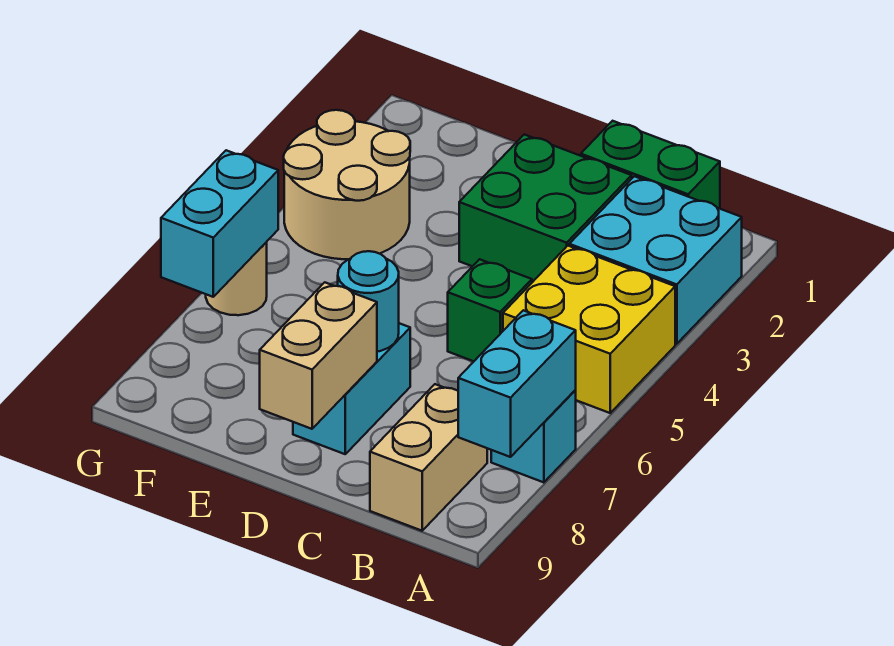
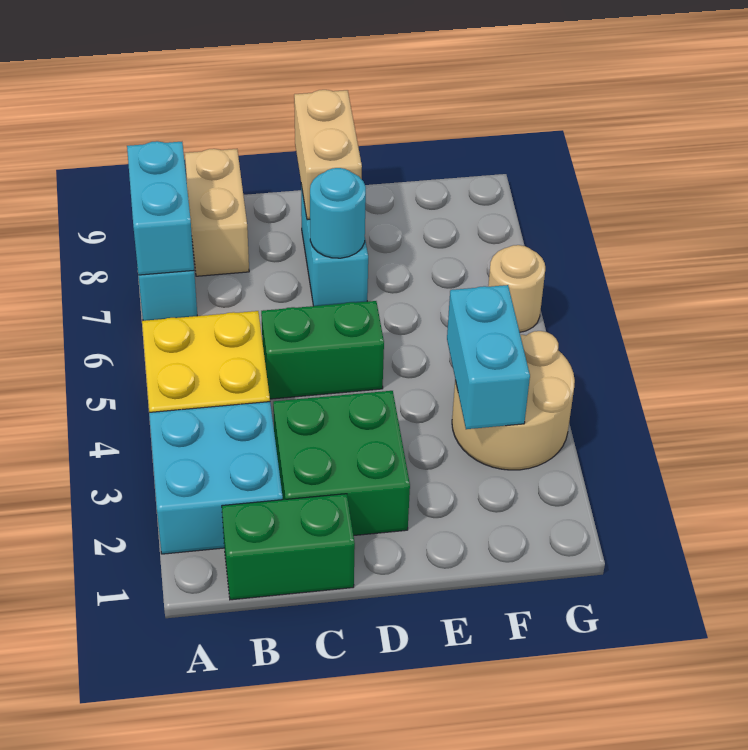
green 1x1 brick [448,259,532,361] -> green 1x2 brick [261,301,384,399]
cyan 1x2 brick [161,150,278,297] -> cyan 1x2 brick moved to [447,285,530,429]

